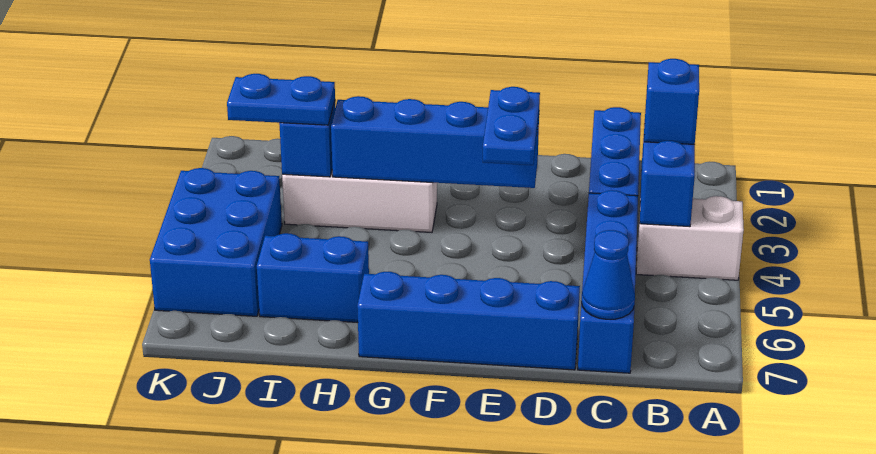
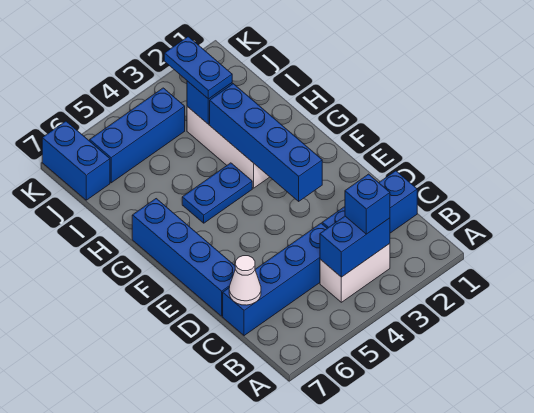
white 1x2 brick [636,196,744,280] -> white 1x2 brick turned to [320,244,390,302]
blue 1x1 cone [581,230,635,319] -> white 1x1 cone [229,256,261,305]
blue 1x2 plate [483,87,540,165] -> blue 1x2 plate moved to [182,163,252,223]
blue 1x2 brick [257,233,369,322] -> blue 1x2 brick moved to [42,121,110,200]
blue 2x3 brick [150,168,282,316] -> blue 1x3 brick [90,88,185,183]

